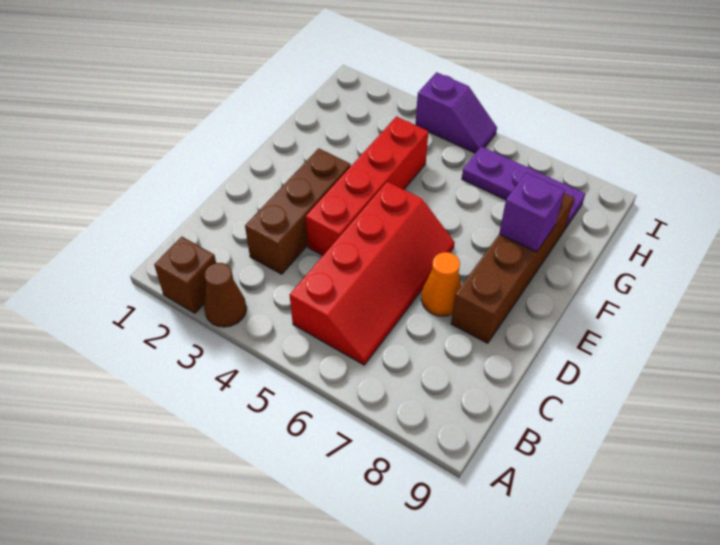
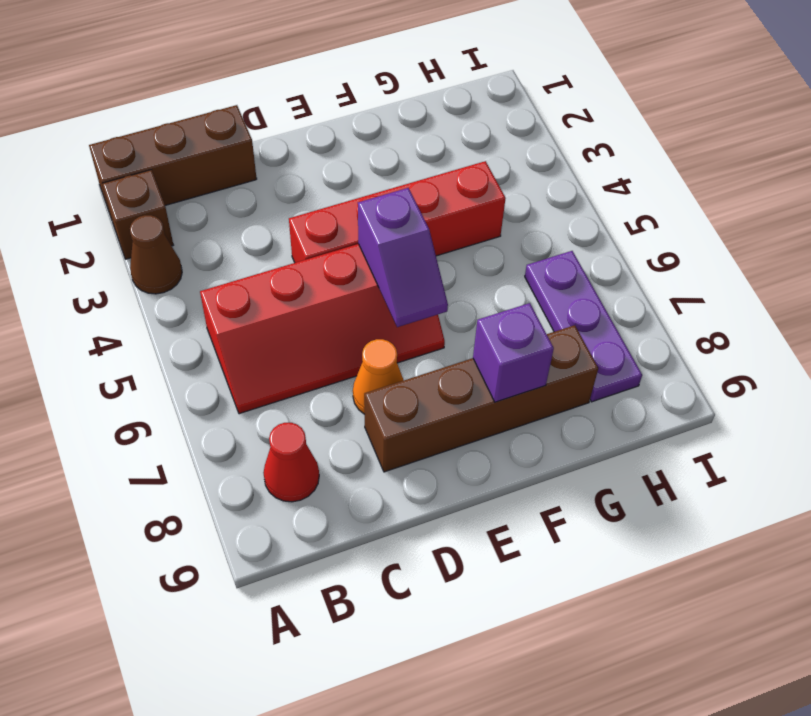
none -> red 1x1 cone [263,423,319,502]
brown 1x3 brick [245,148,351,274] -> brown 1x3 brick moved to [89,105,257,216]
purple 1x2 slope [416,72,497,153] -> purple 1x2 slope moved to [358,188,448,327]

